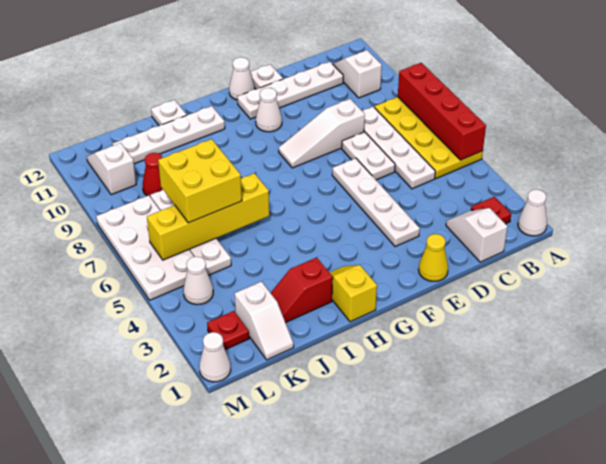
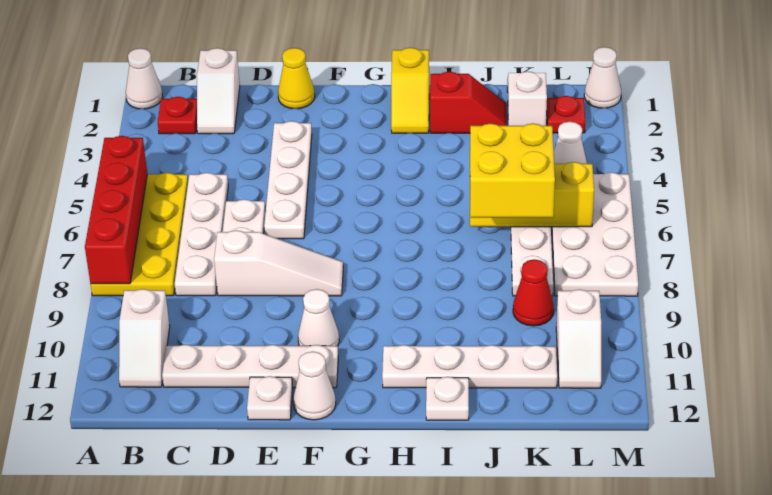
yellow 1x4 brick [147,173,269,260] -> yellow 1x3 brick [470,162,594,227]

